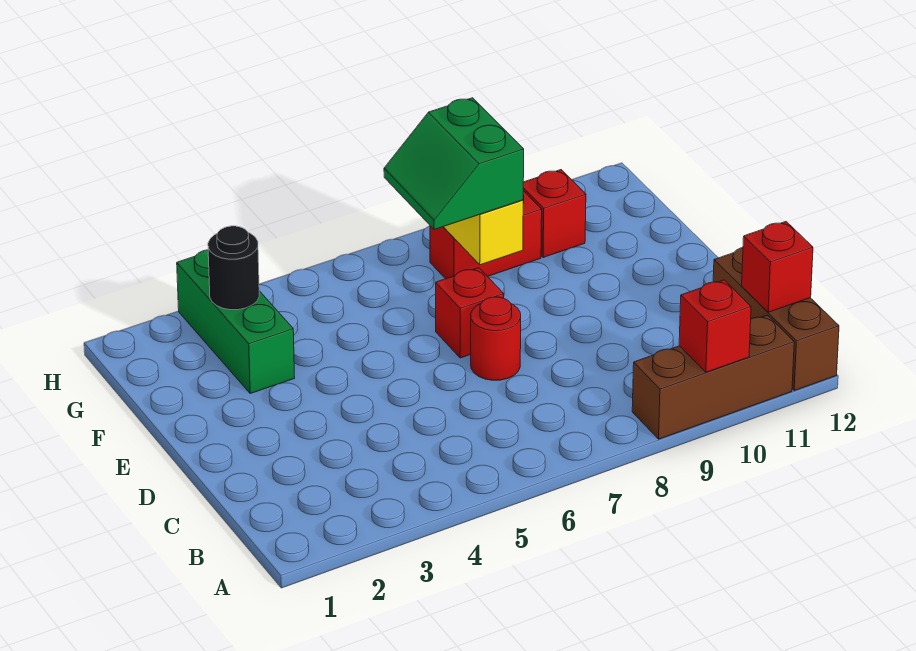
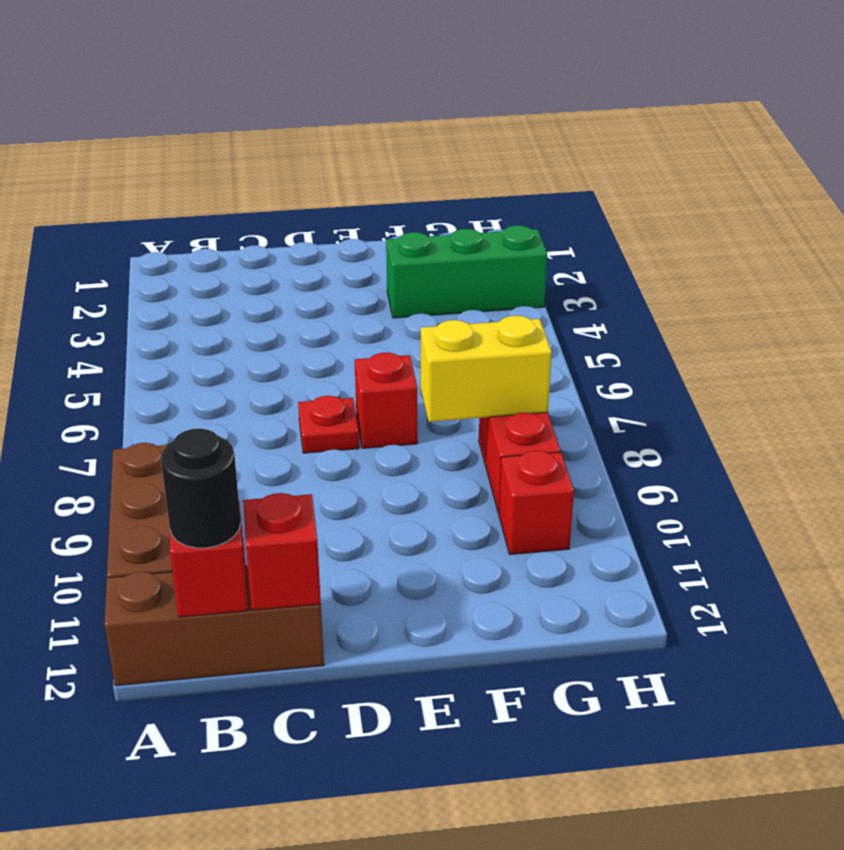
red 1x1 brick [679,280,751,372] -> red 1x1 brick moved to [243,493,321,610]
red 1x1 round brick [471,297,521,380] -> red 1x1 plate [298,396,359,453]
green 2x2 slope [384,98,524,230] -> none
black 1x1 round brick [208,226,259,310] -> black 1x1 round brick moved to [161,428,241,548]

